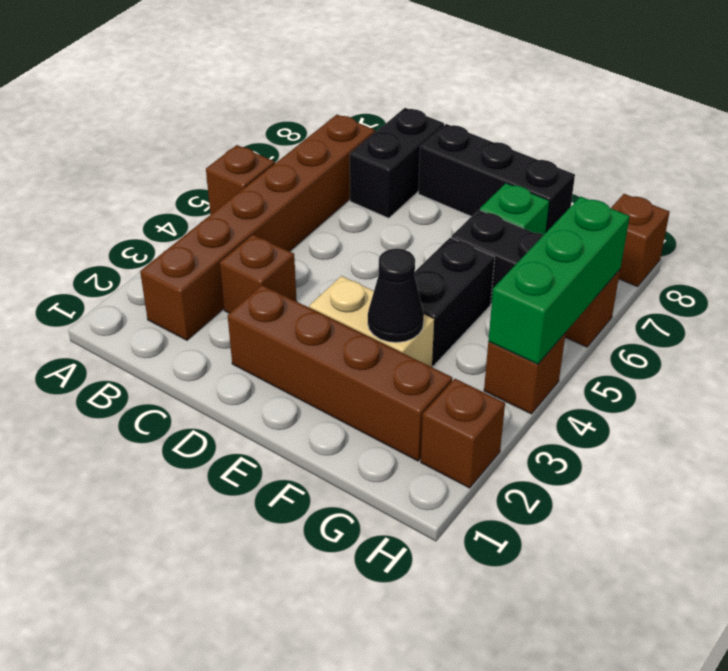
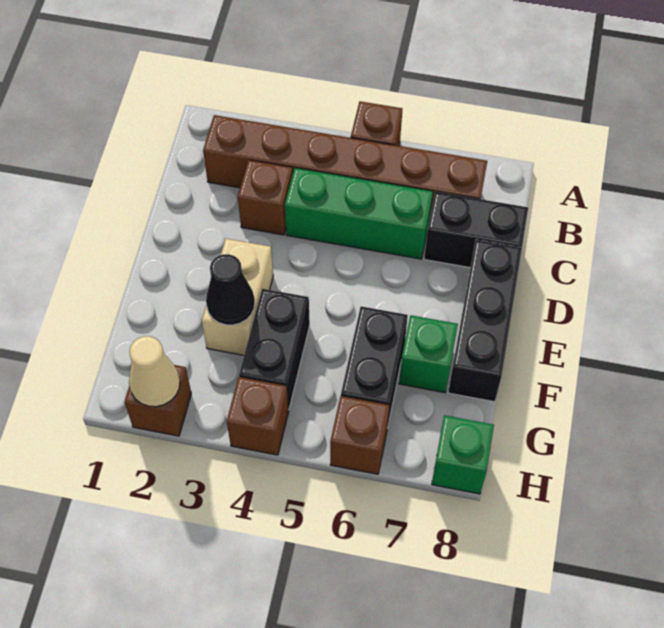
brown 1x4 brick [228,285,452,461] -> none
black 1x2 brick [414,238,495,366] -> black 1x2 brick turned to [239,289,310,410]
none -> tan 1x1 cone [129,336,180,407]
green 1x3 brick [488,196,630,364] -> green 1x3 brick moved to [285,168,433,259]
brown 1x1 brick [611,194,670,287] -> green 1x1 brick [432,415,494,494]

